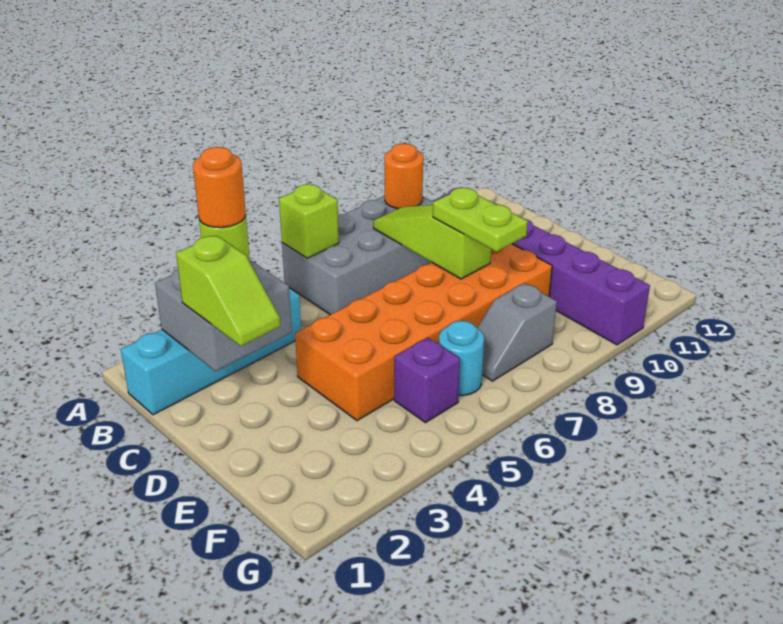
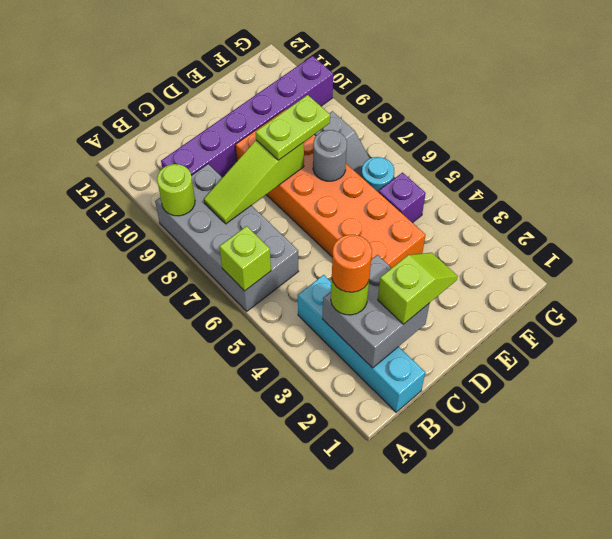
orange 1x1 round brick [384,143,423,209] -> lime 1x1 round brick [157,164,195,216]
none -> grey 1x1 round brick [313,130,347,181]

